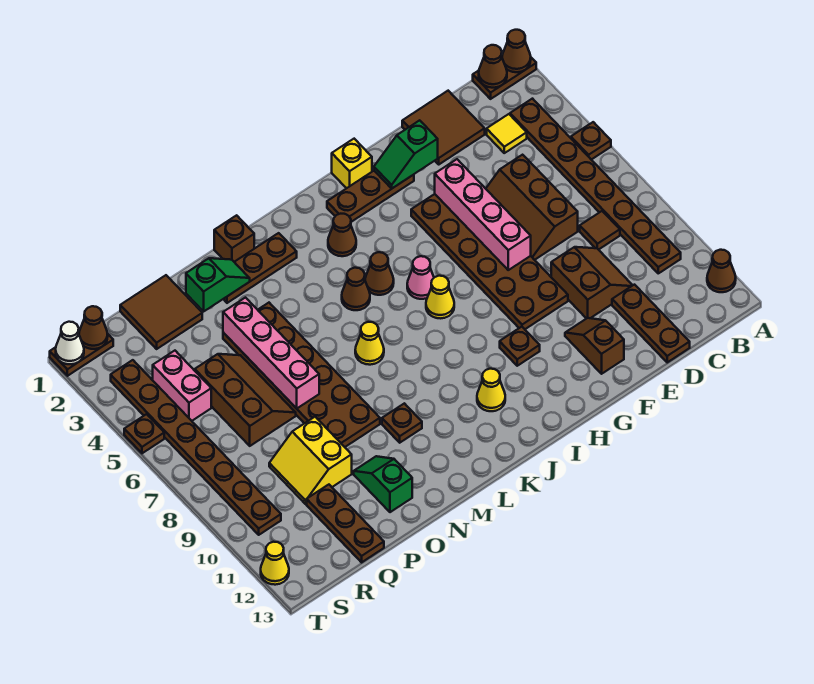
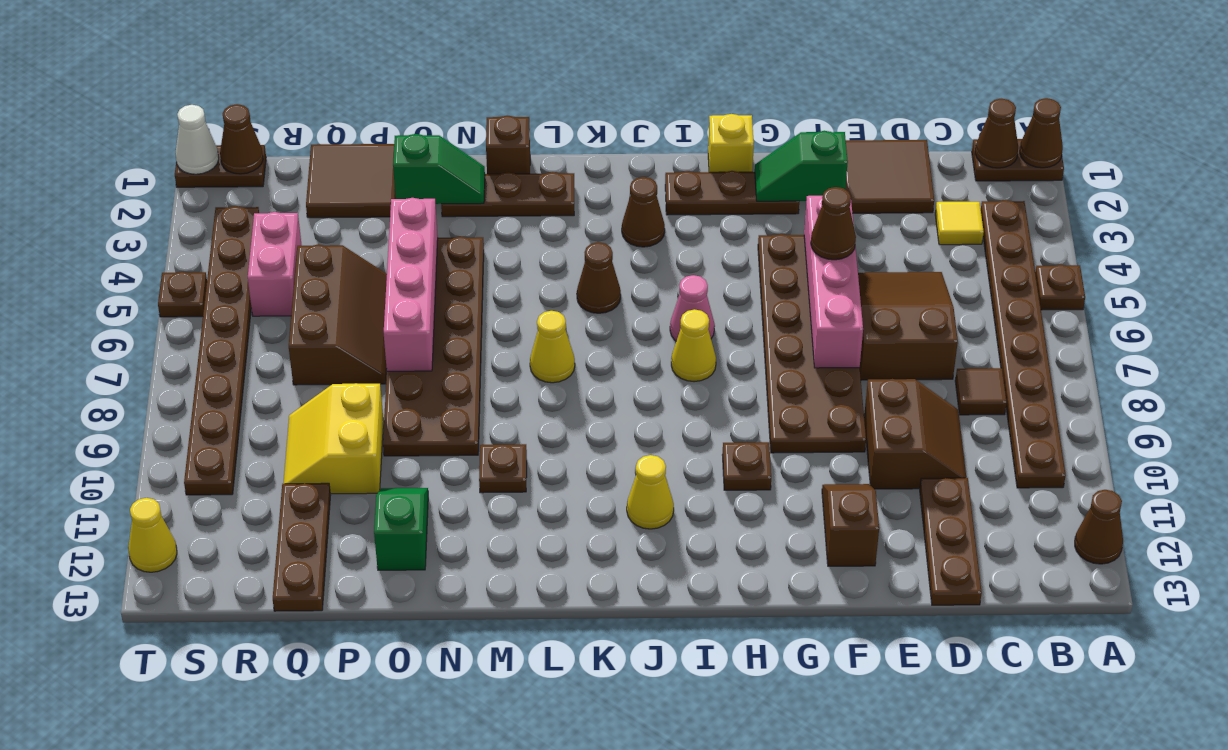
brown 2x3 slope [486,155,578,260] -> brown 2x3 slope turned to [858,272,958,380]
brown 1x1 cone [365,252,394,295] -> brown 1x1 cone moved to [811,187,856,260]

